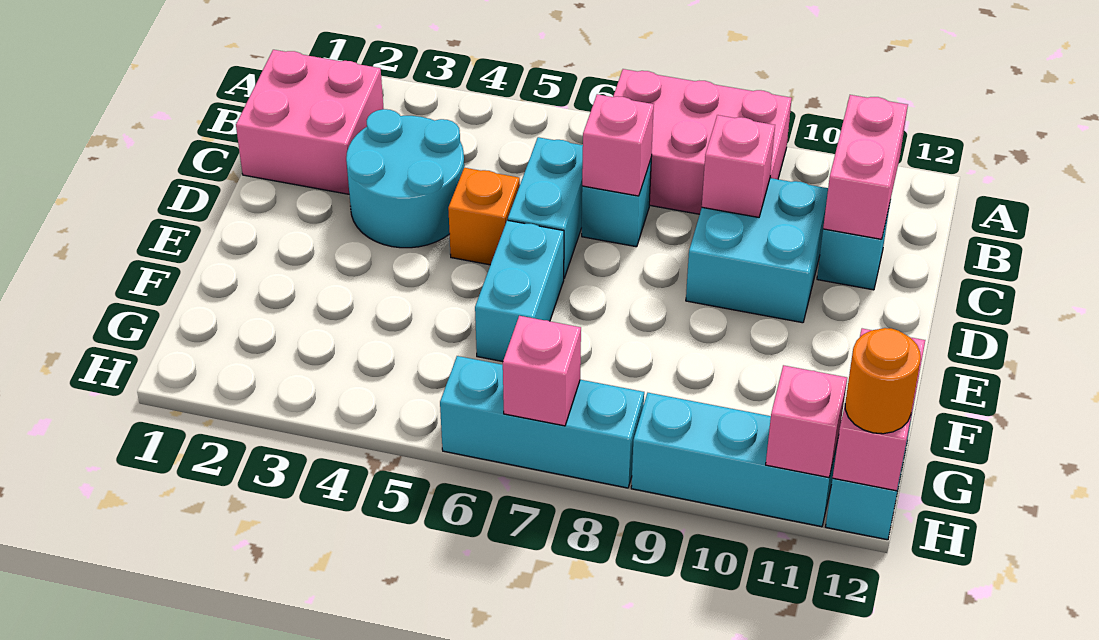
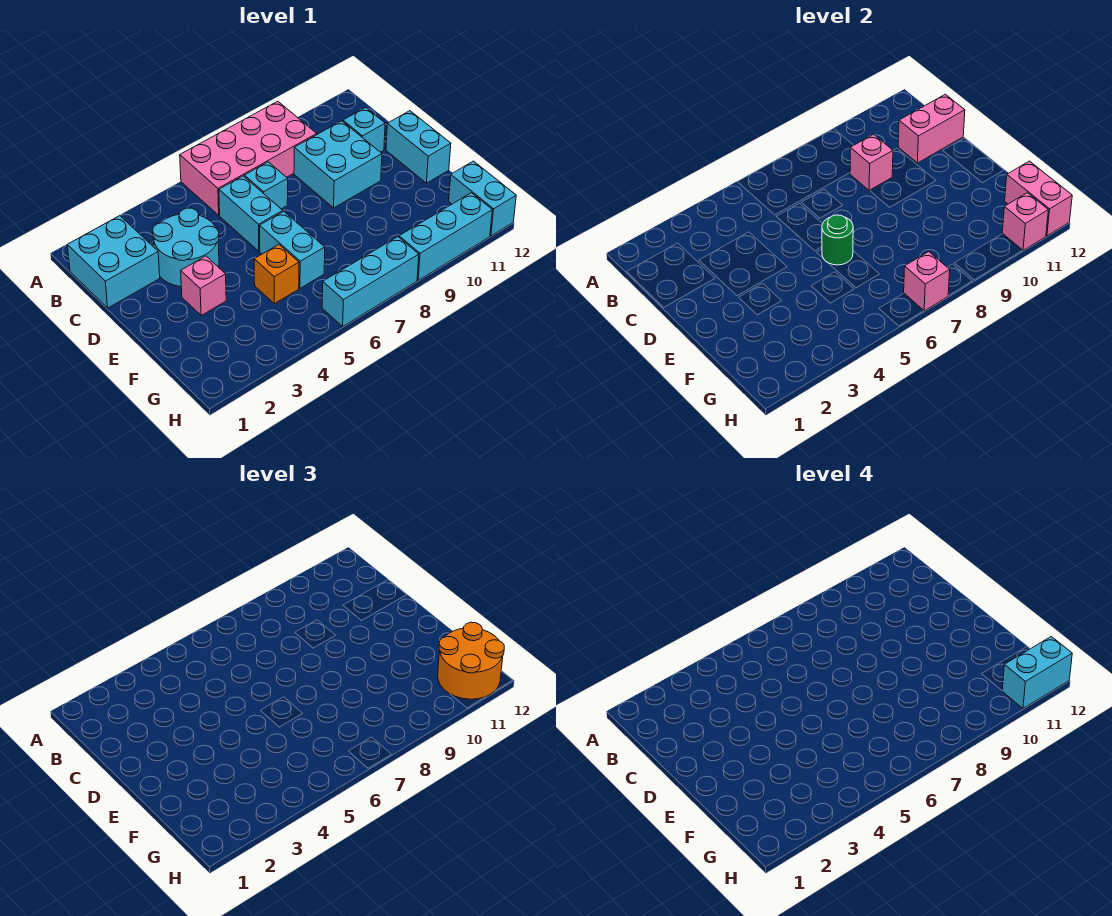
pink 2x3 brick [613,69,792,214] -> pink 2x4 brick [180,101,317,215]
pink 2x2 brick [236,50,384,194] -> cyan 2x2 brick [67,216,160,308]
pink 1x2 brick [823,95,908,239] -> pink 1x2 brick turned to [898,94,965,163]
pink 1x1 brick [582,94,654,196] -> pink 1x1 brick moved to [181,256,226,315]
orange 1x1 brick [448,168,520,265] -> orange 1x1 brick moved to [254,245,299,304]
none -> cyan 1x2 brick [386,111,451,183]
none -> green 1x1 round brick [822,215,853,265]
none -> cyan 1x2 brick [1002,637,1072,708]
orange 1x1 round brick [845,328,921,434] -> orange 2x2 round brick [438,622,504,699]

